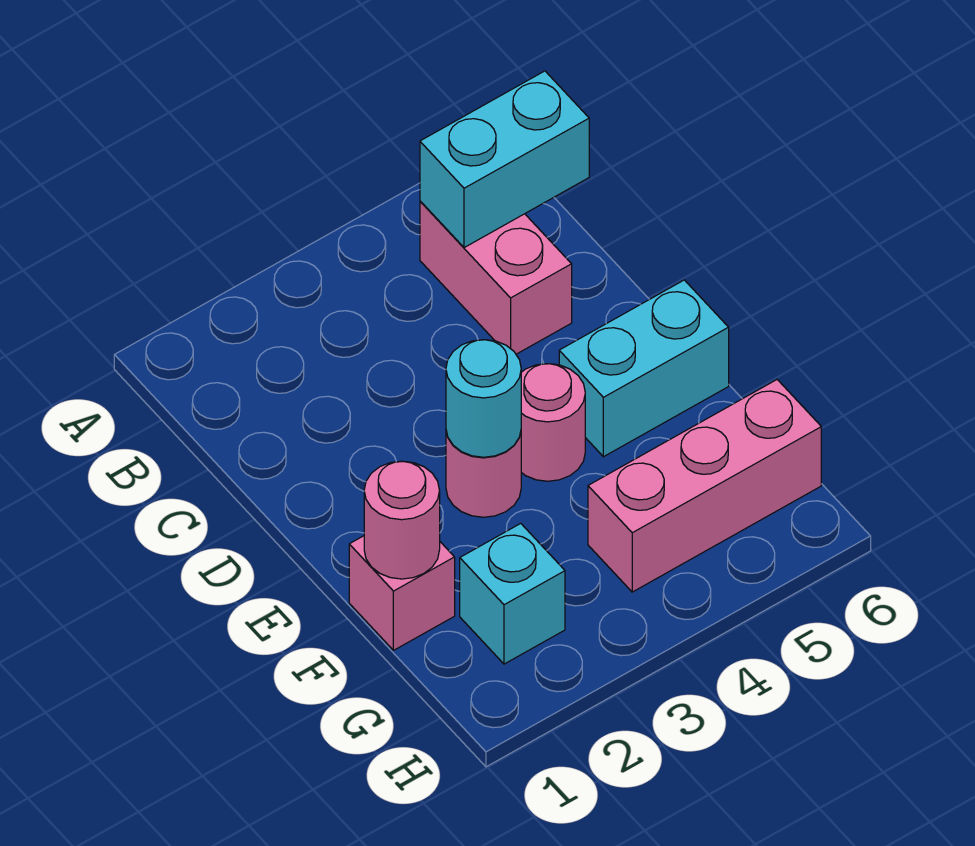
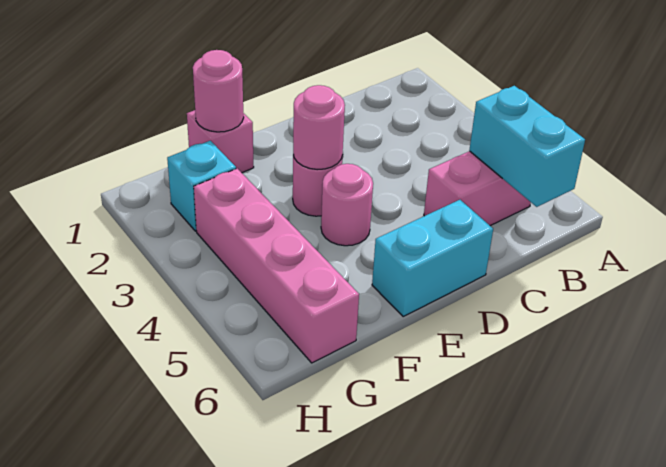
cyan 1x1 round brick [446,340,521,457] -> pink 1x1 round brick [293,85,345,170]
cyan 1x2 brick [559,280,729,457] -> cyan 1x2 brick turned to [372,200,493,316]
pink 1x3 brick [588,380,821,592] -> pink 1x4 brick [194,169,359,363]

